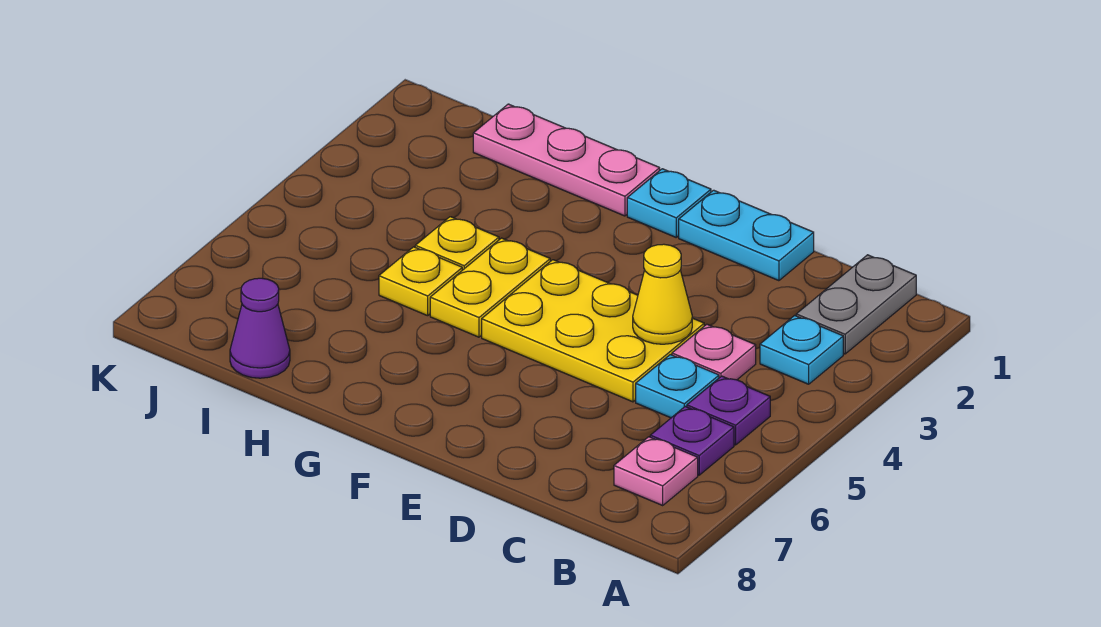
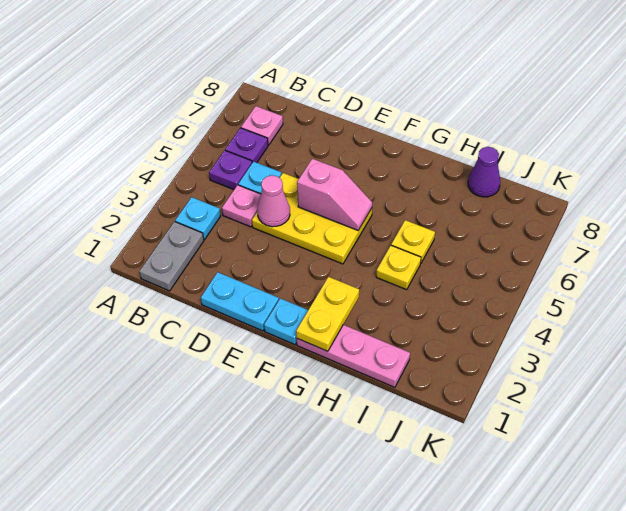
yellow 1x1 cone [633,244,692,344] -> pink 1x1 cone [257,175,290,227]
none -> pink 1x2 slope [297,159,372,230]
yellow 1x2 plate [430,238,550,337] -> yellow 1x2 plate moved to [296,277,359,351]

